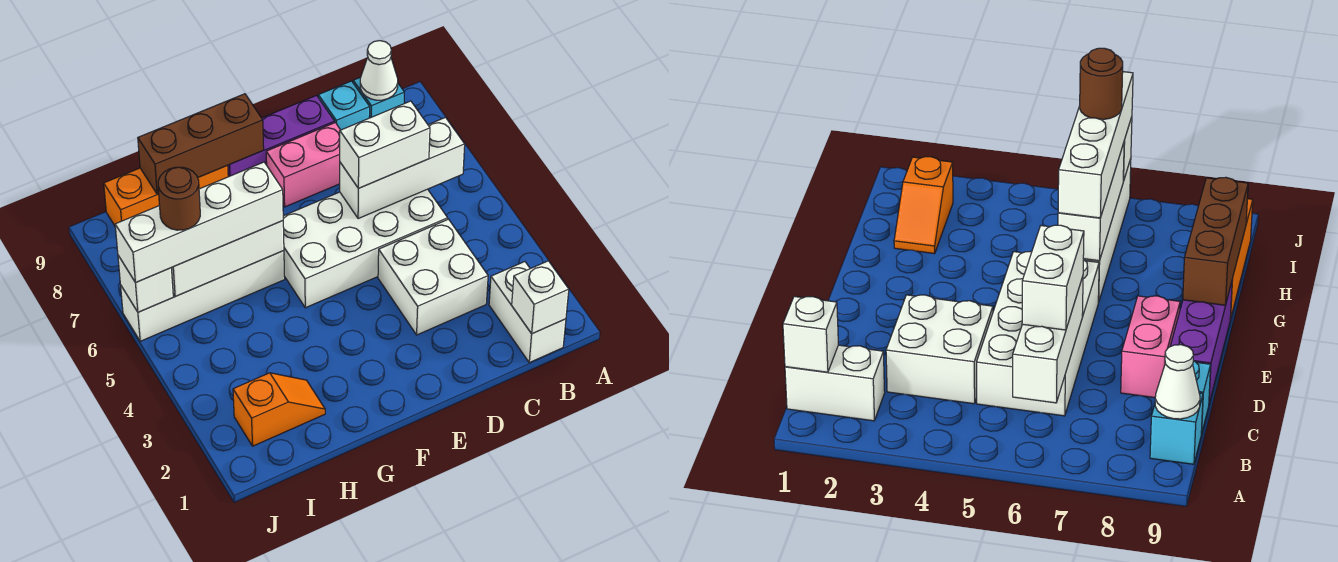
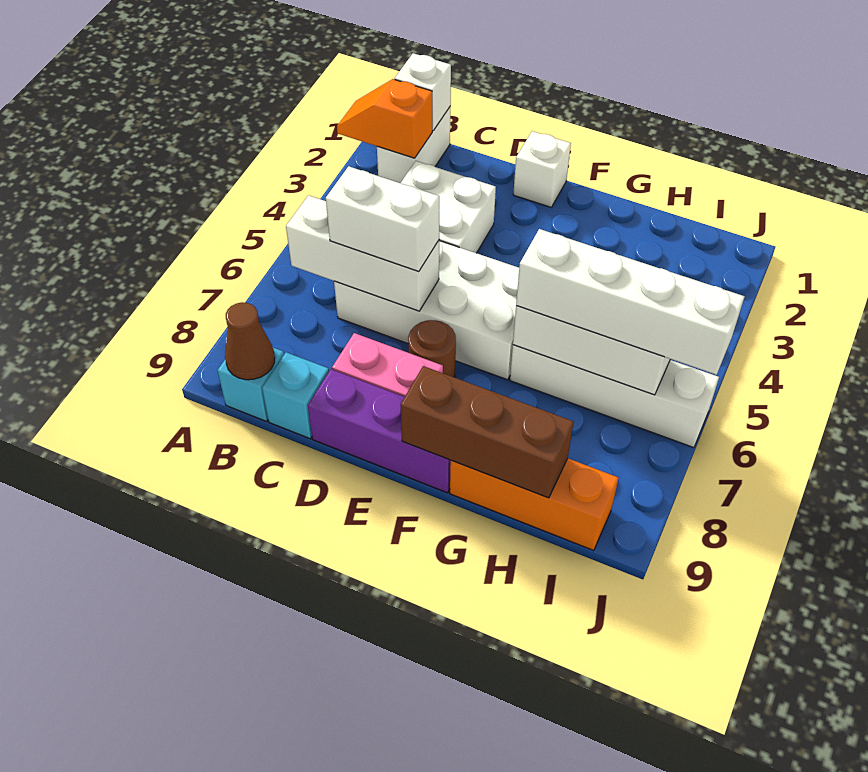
white 1x1 cone [360,41,398,100] -> brown 1x1 cone [225,302,275,380]
orange 1x2 slope [233,373,325,446] -> orange 1x2 slope moved to [337,79,432,158]
brown 1x1 round brick [158,167,200,230] -> brown 1x1 round brick moved to [408,320,456,377]
white 1x1 brick [118,256,173,312] -> white 1x1 brick moved to [513,131,571,207]

